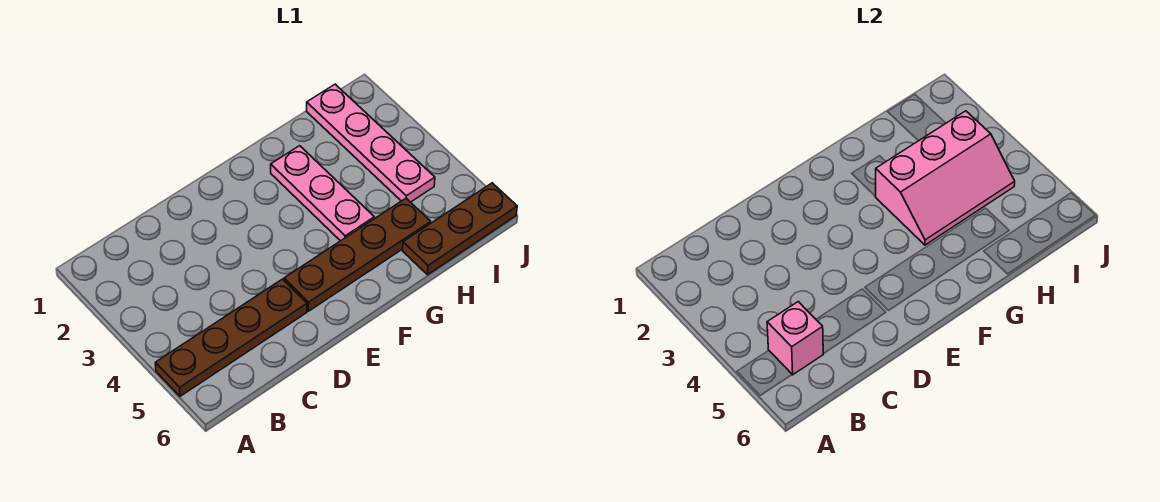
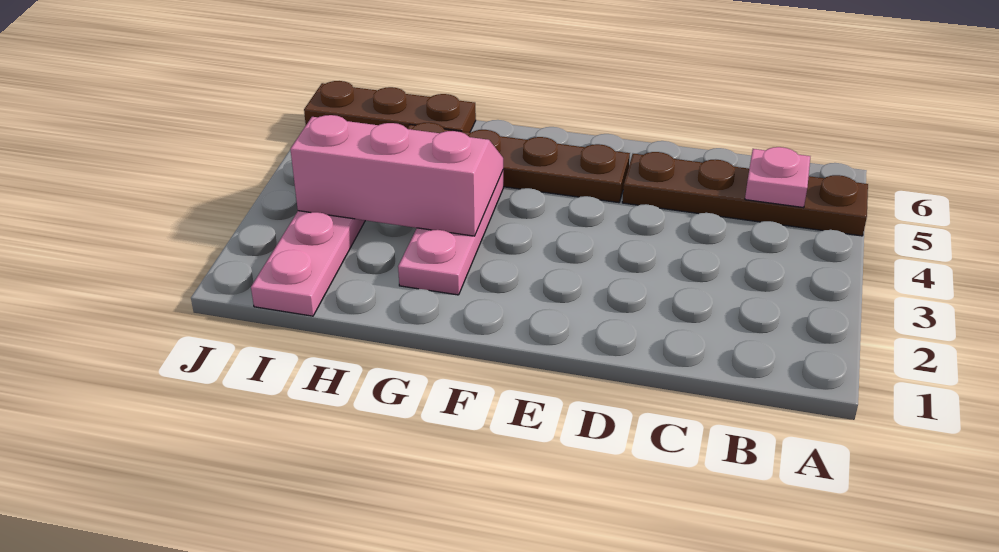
pink 1x1 brick [767,302,823,375] -> pink 1x1 plate [745,147,810,208]

